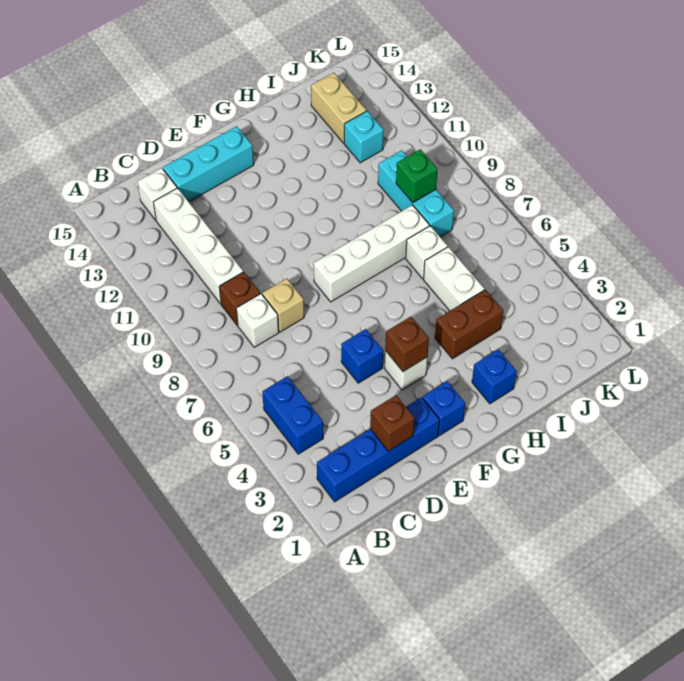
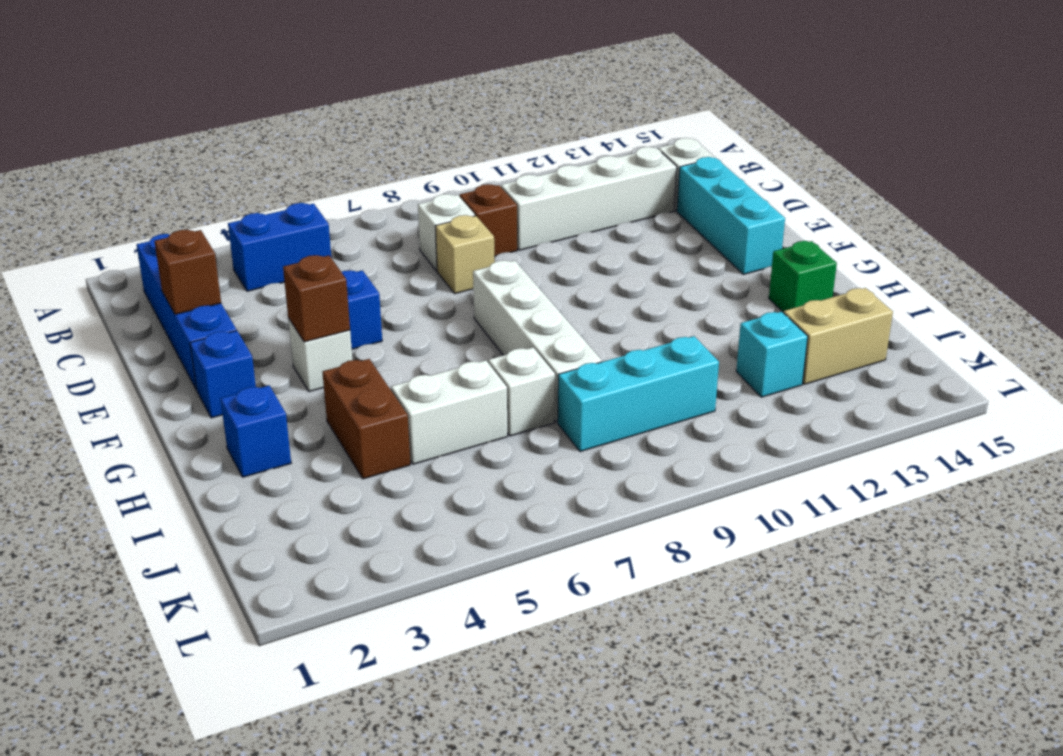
green 1x1 brick [396,149,438,203] -> green 1x1 brick moved to [769,241,837,313]

